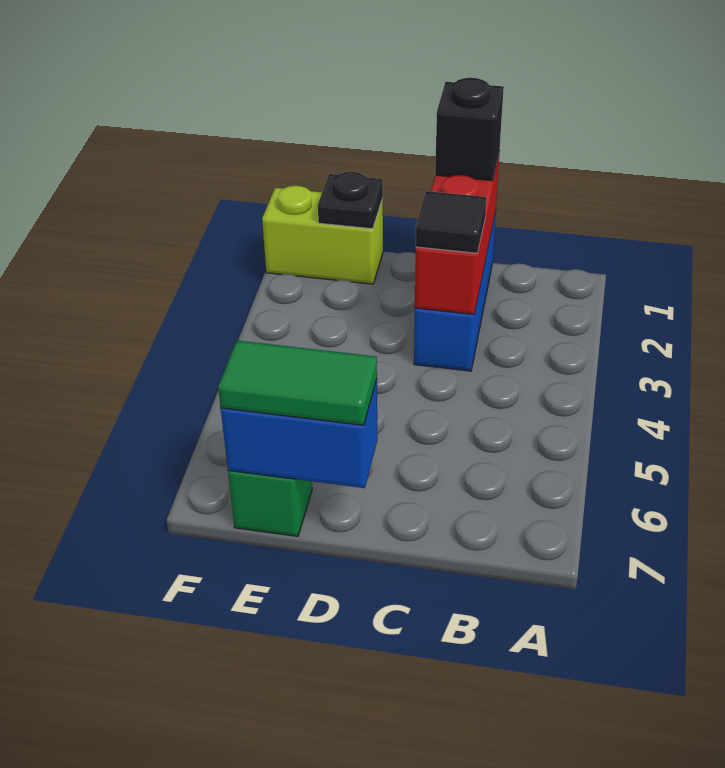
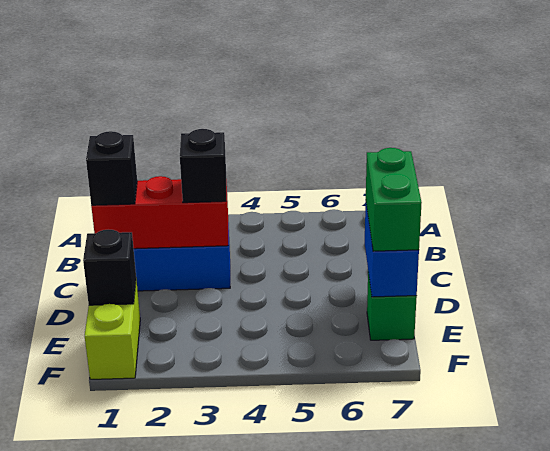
black 1x1 tile [416,191,486,253] -> black 1x1 brick [180,129,226,203]
green 1x2 tile [218,340,377,425] -> green 1x2 brick [366,148,422,251]
black 1x1 plate [318,172,383,229] -> black 1x1 brick [83,230,136,305]

